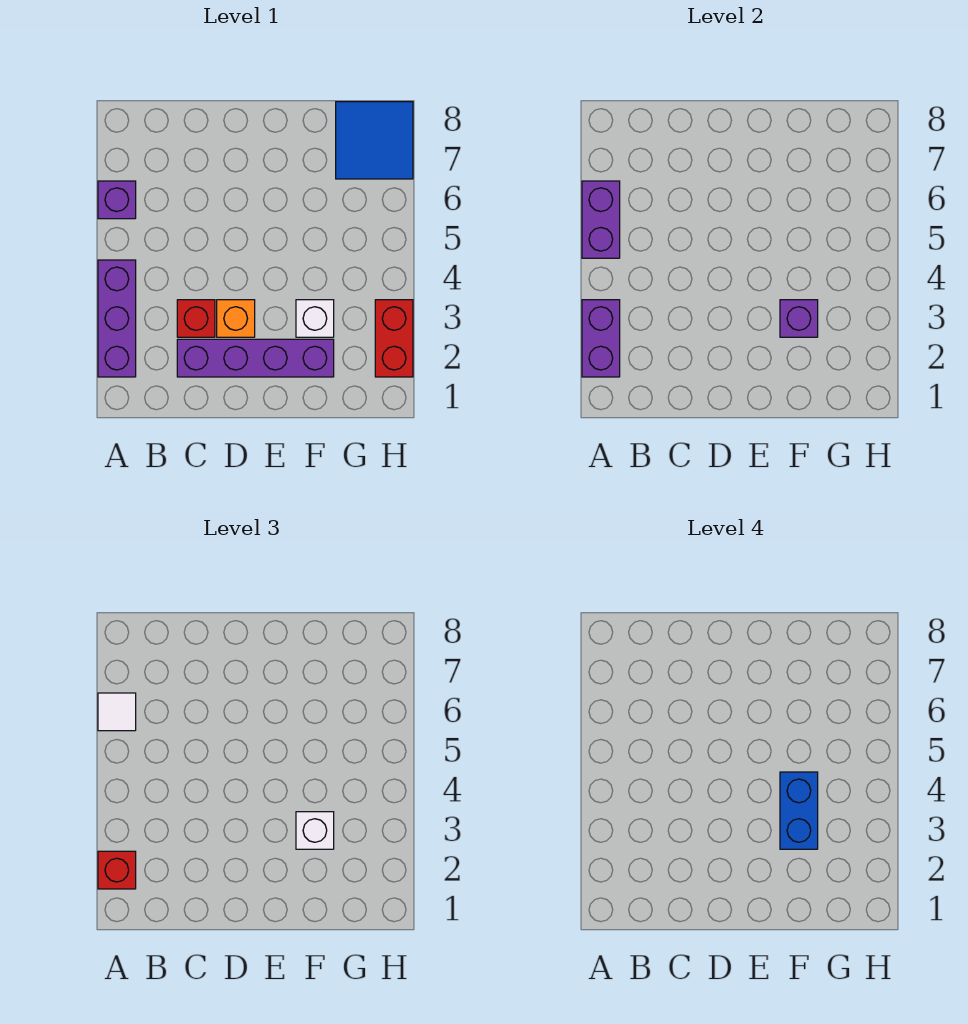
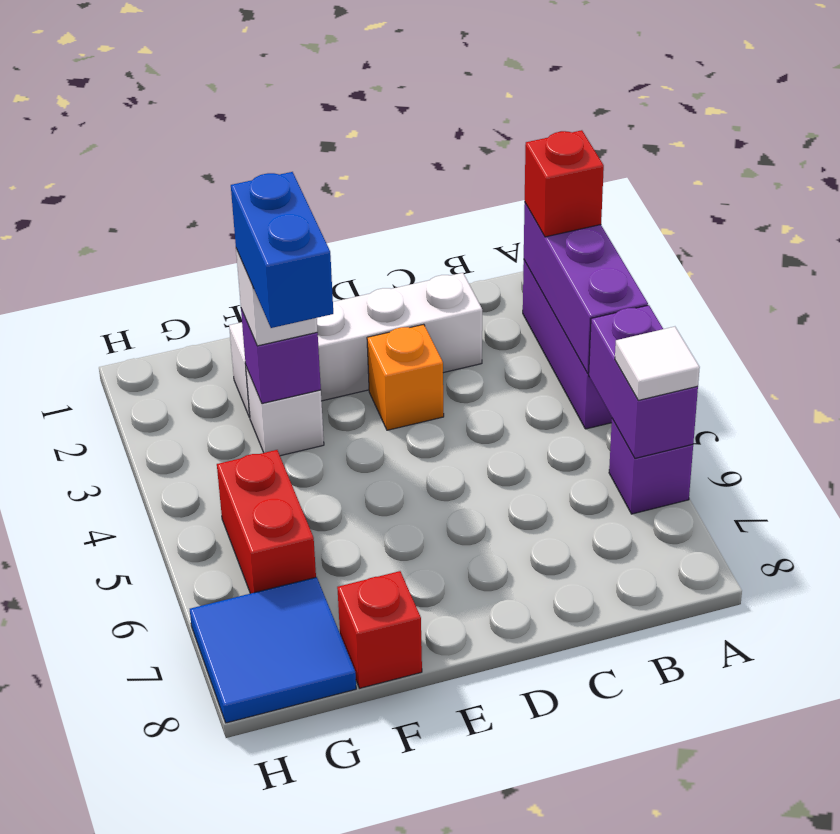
purple 1x2 brick [582,300,620,377] -> purple 1x3 brick [524,203,648,373]
purple 1x4 brick [177,339,334,377] -> white 1x4 brick [229,273,482,418]
red 1x1 brick [177,300,215,337] -> red 1x1 brick moved to [337,571,422,688]
red 1x2 brick [375,300,413,377] -> red 1x2 brick moved to [217,450,316,594]

